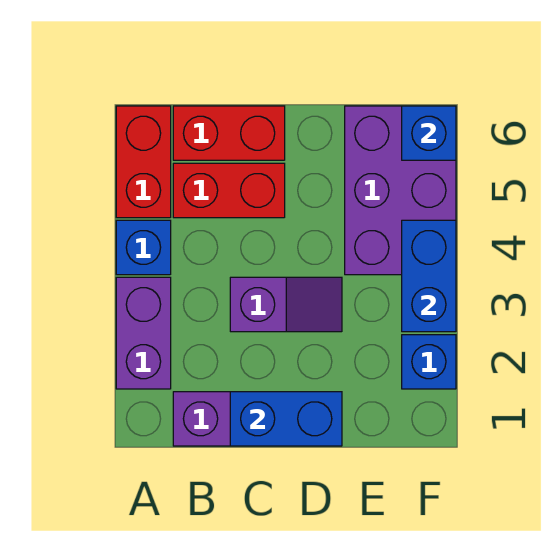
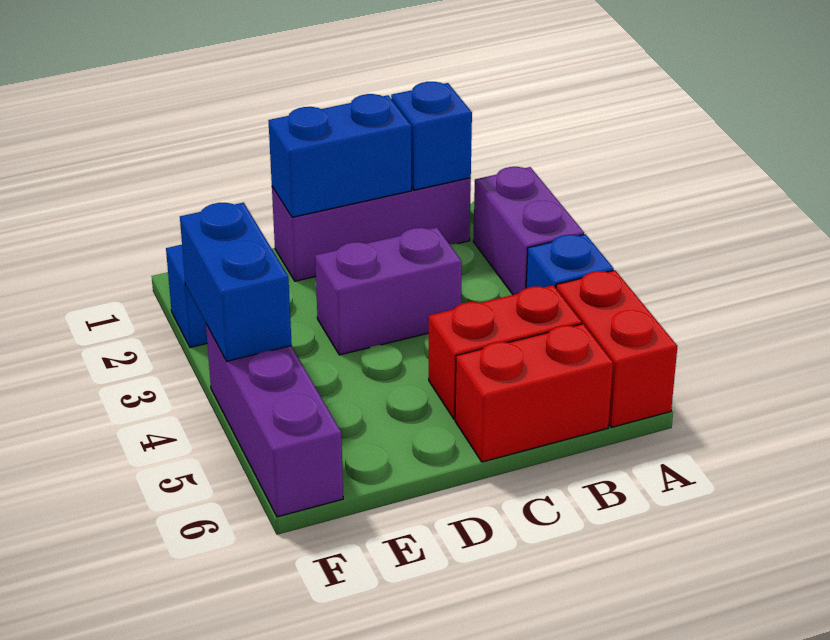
purple 1x2 slope [230,277,342,332] -> purple 1x2 brick [315,227,462,355]
purple 2x3 brick [345,106,456,275] -> purple 1x3 brick [206,324,343,517]
blue 1x1 brick [402,106,456,160] -> blue 1x1 brick moved to [391,82,472,190]

